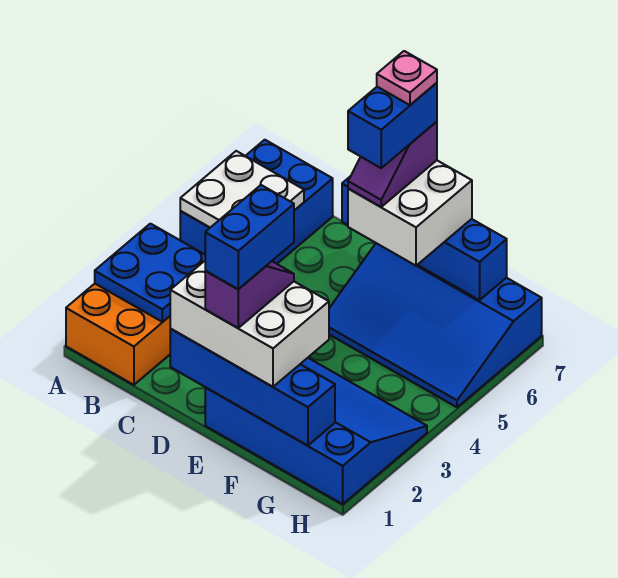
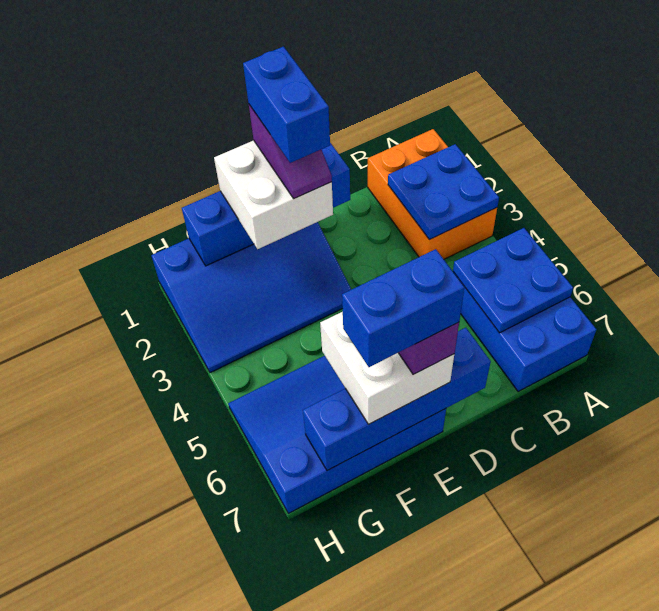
white 2x2 plate [180,151,304,228] -> blue 2x2 plate [453,228,573,333]
white 2x3 brick [170,261,329,387] -> white 2x2 brick [214,140,333,249]
blue 1x2 brick [348,83,437,168] -> blue 1x2 brick turned to [342,249,464,367]
pink 1x1 plate [377,51,437,105] -> none

